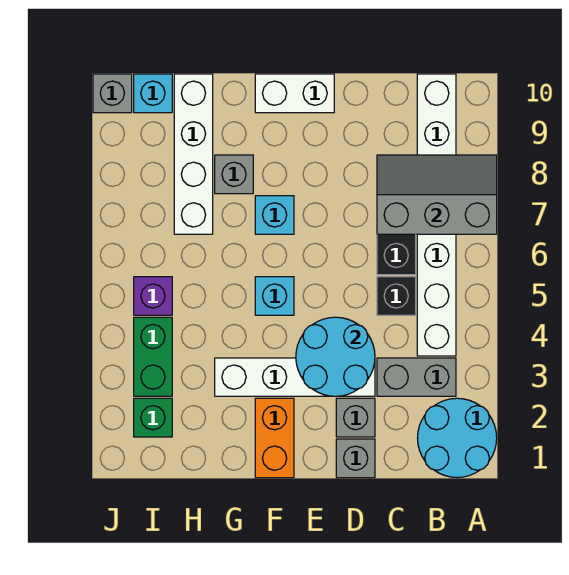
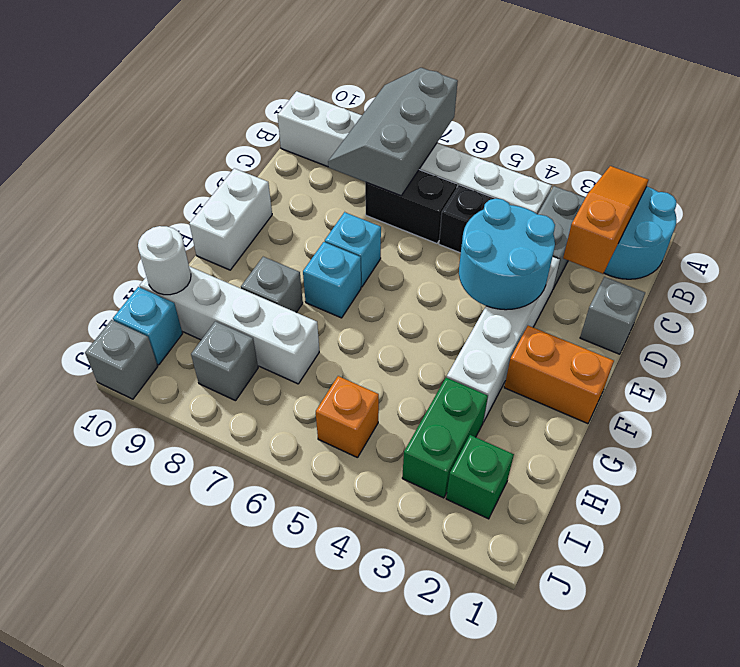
none -> orange 1x3 slope [563,166,648,274]
grey 1x1 brick [336,398,375,437] -> grey 1x1 brick moved to [191,321,258,401]
cyan 1x1 brick [255,277,294,315] -> cyan 1x1 brick moved to [325,212,381,287]
none -> white 1x1 round brick [138,226,191,295]
green 1x2 brick [134,317,172,396] -> green 1x2 brick turned to [402,377,488,498]
purple 1x1 brick [134,277,172,315] -> orange 1x1 brick [316,376,379,458]

